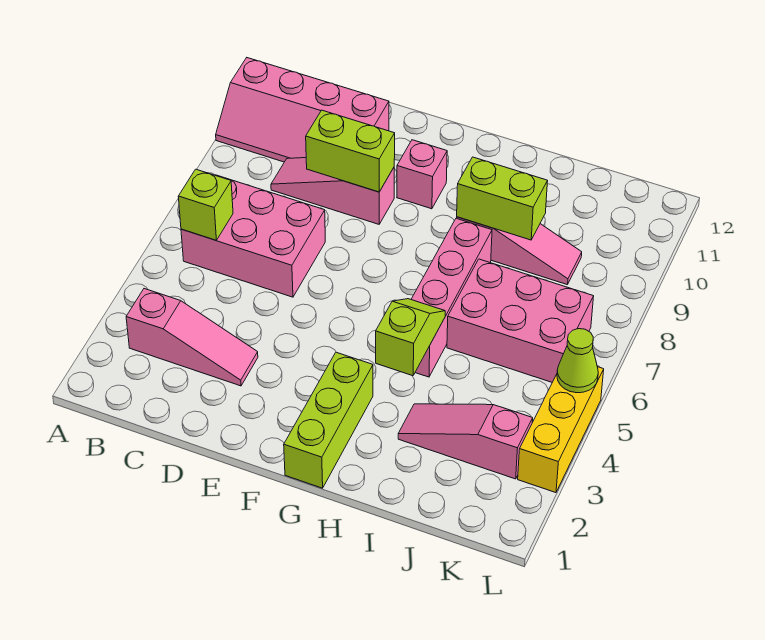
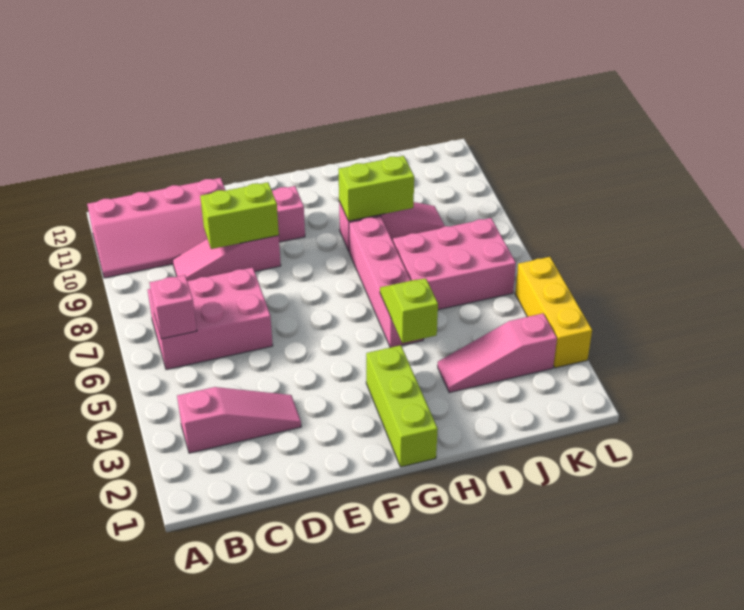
lime 1x1 brick [178,169,233,240] -> pink 1x1 brick [150,275,197,339]
lime 1x1 cone [557,329,598,393] -> none

